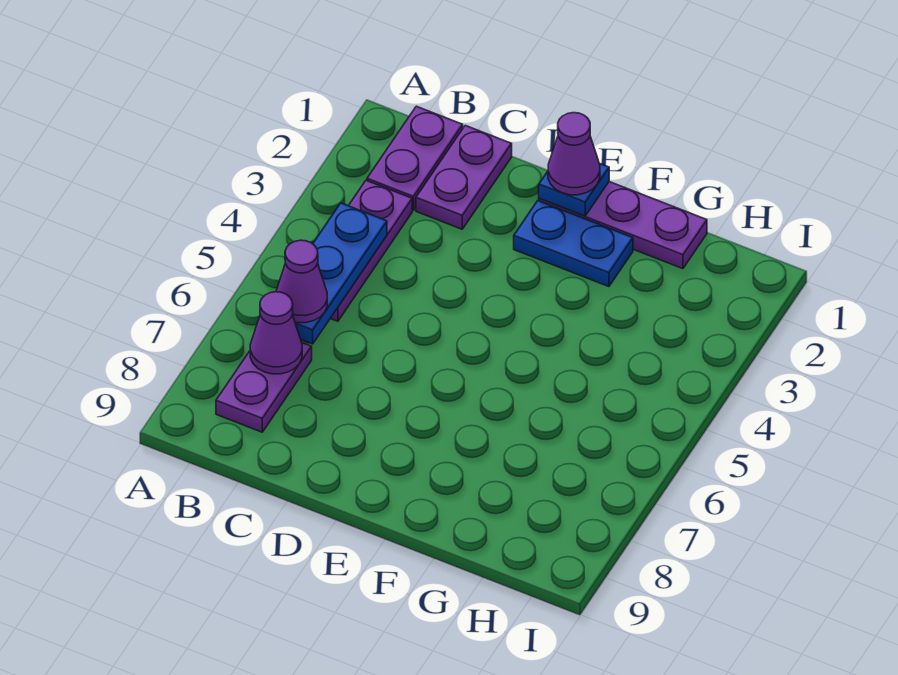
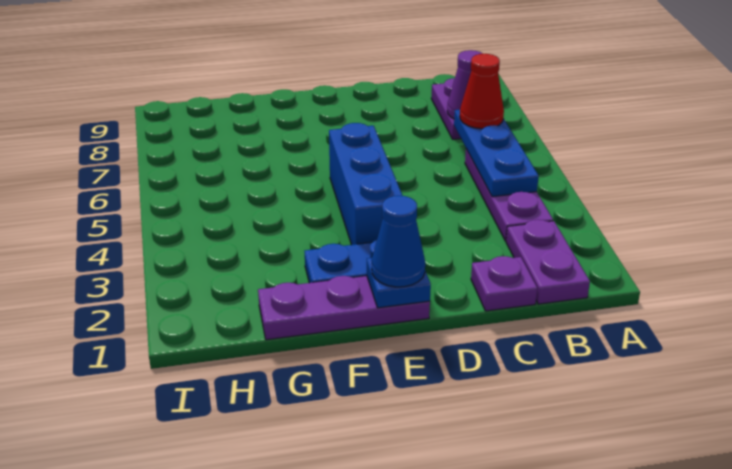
purple 1x1 cone [276,240,327,323] -> red 1x1 cone [460,54,504,129]
purple 1x2 plate [416,125,512,229] -> purple 1x1 plate [471,256,537,311]
purple 1x1 cone [548,113,600,195] -> blue 1x1 cone [372,196,425,287]
none -> blue 1x3 brick [329,123,403,245]

